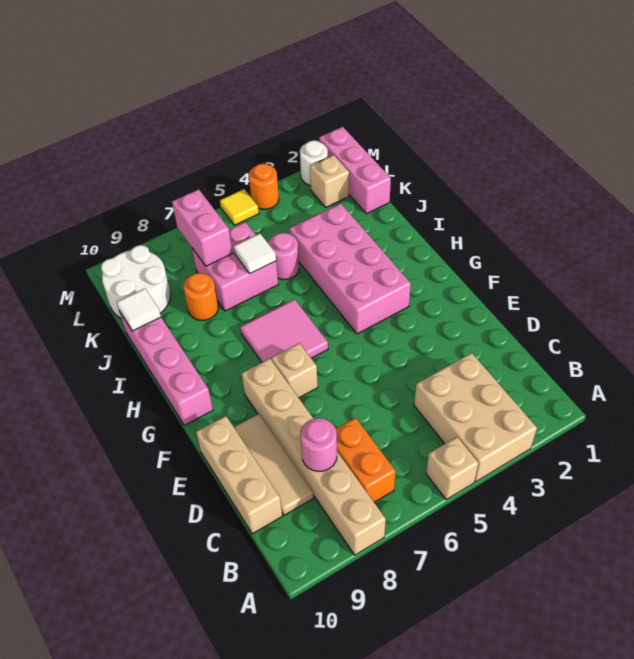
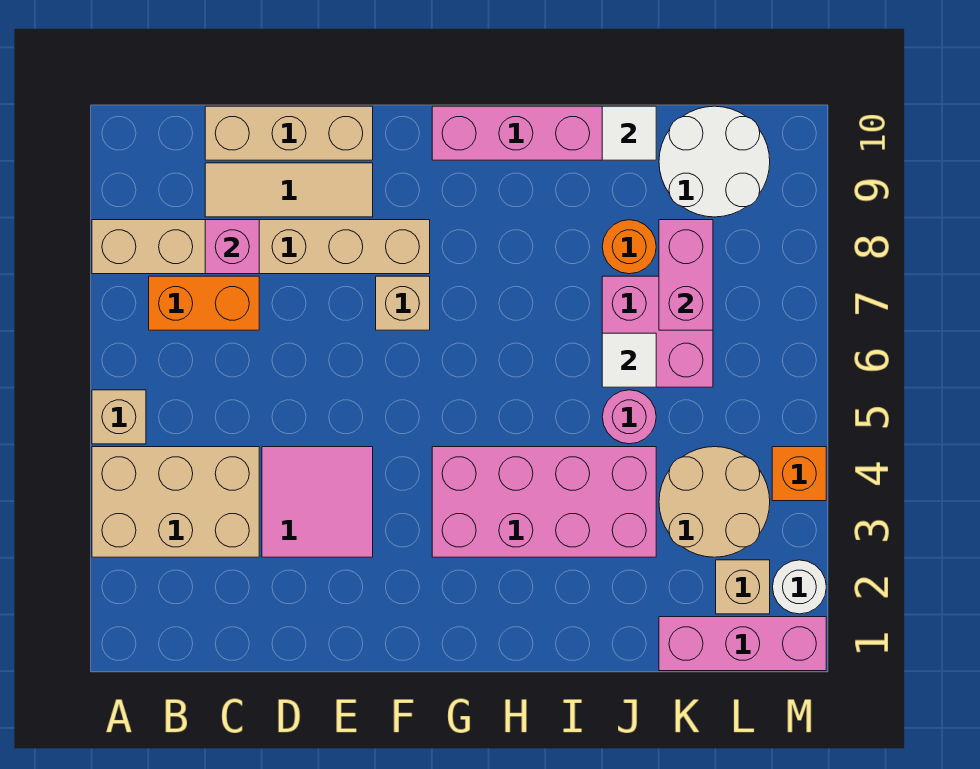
pink 1x1 round brick [300,418,337,471] -> pink 1x1 brick [205,220,259,274]
pink 2x2 tile [240,299,328,362] -> pink 2x2 tile moved to [262,447,373,557]
none -> tan 2x2 round brick [659,447,770,557]
pink 1x2 brick [172,189,232,266] -> pink 1x2 brick turned to [659,220,713,330]
orange 1x1 round brick [249,164,279,209] -> orange 1x1 brick [772,447,826,501]
yellow 1x1 tile [220,189,259,225] -> none

